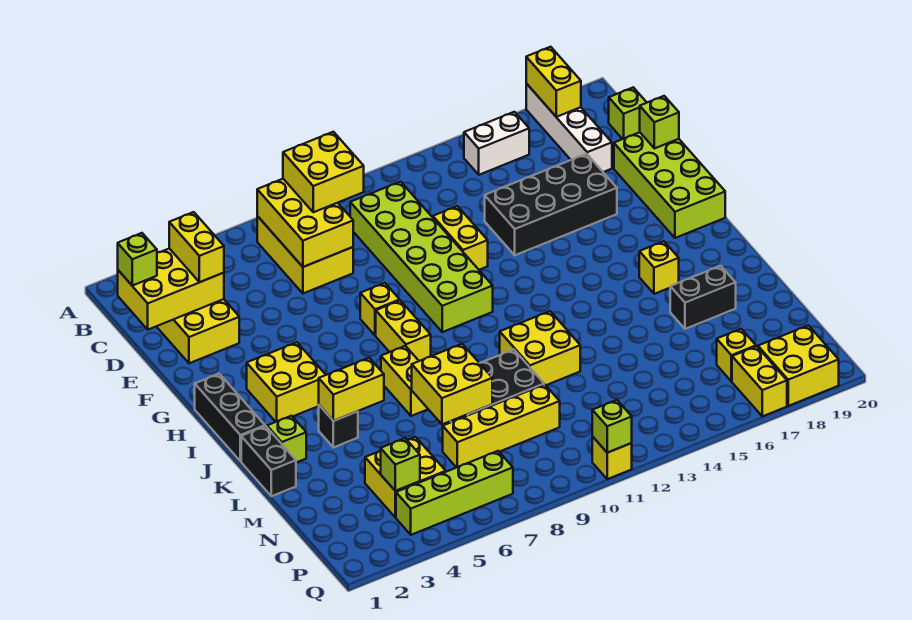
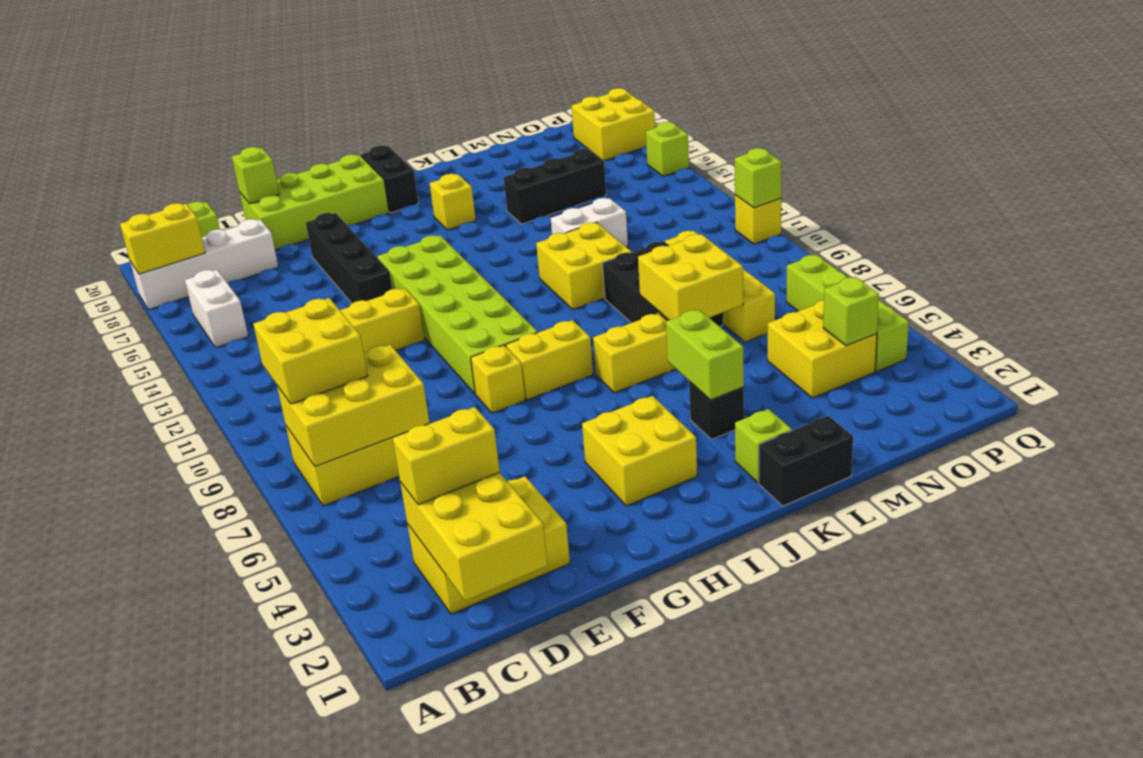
lime 1x1 brick [118,233,157,286] -> lime 1x1 brick moved to [646,122,689,176]
lime 2x6 brick [350,182,493,332] -> lime 2x6 brick turned to [377,235,538,394]
black 2x4 brick [485,154,617,255] -> black 1x4 brick [306,213,392,303]
black 1x3 brick [195,374,265,461] -> black 1x3 brick moved to [504,149,606,224]
yellow 1x2 brick [319,358,384,421] -> lime 1x2 brick [666,309,744,400]
none -> white 1x2 brick [551,198,628,247]
black 1x2 brick [670,266,736,329] -> black 1x2 brick moved to [361,145,419,213]
yellow 1x1 brick [717,329,756,381] -> none
yellow 1x2 brick [732,346,787,416] -> none

